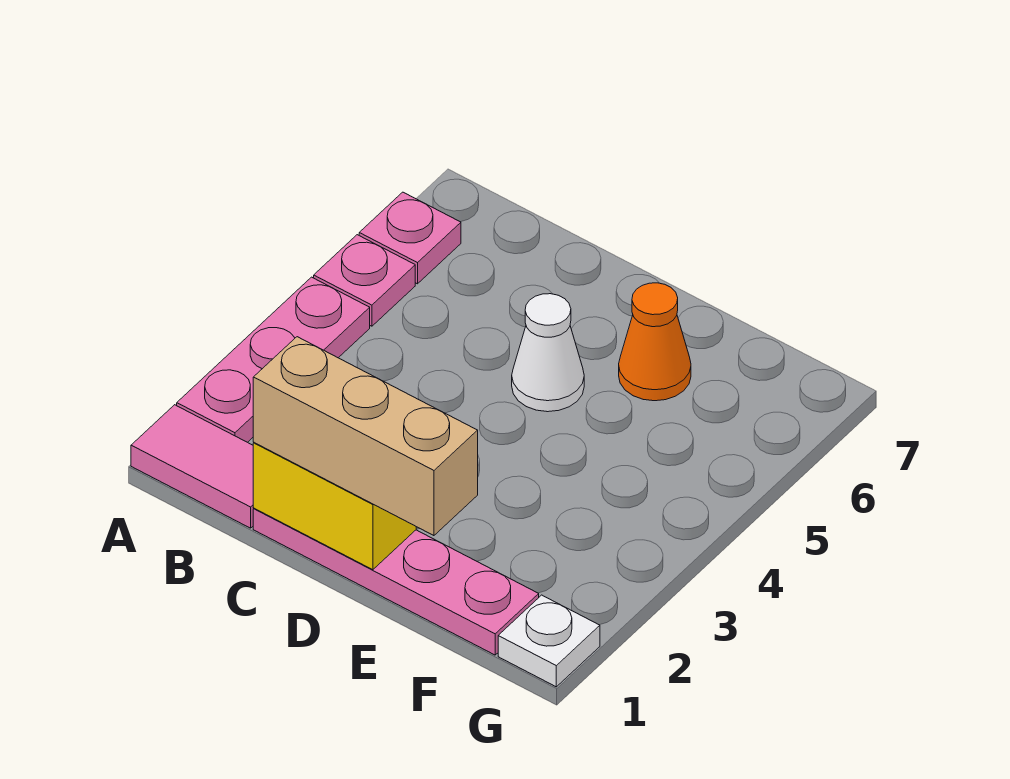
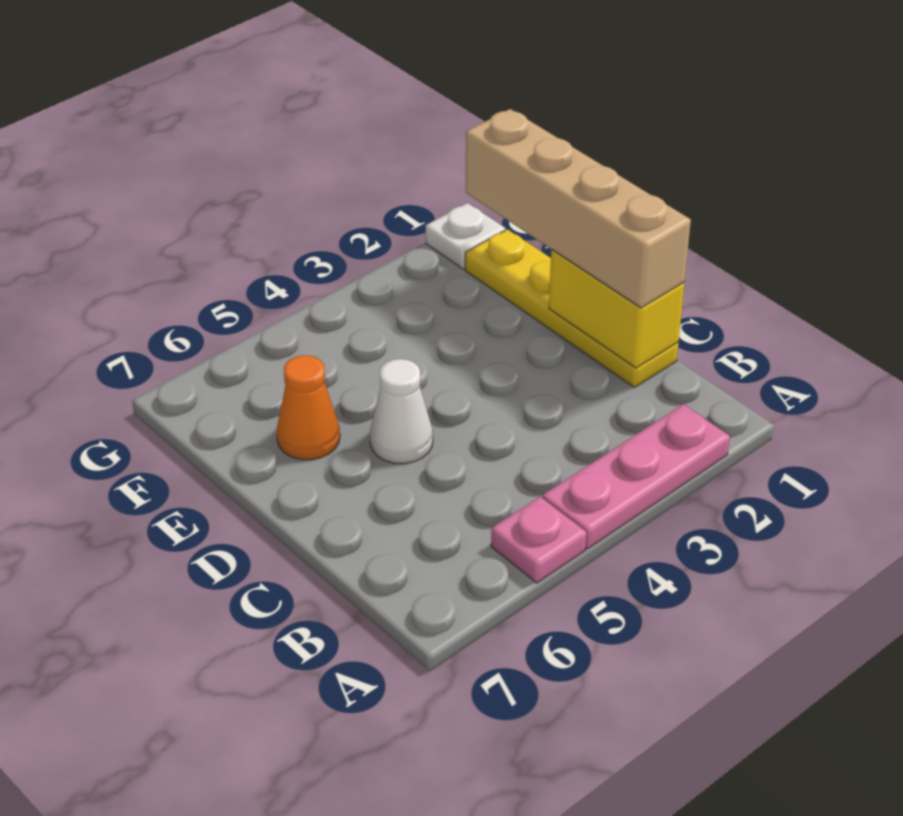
pink 1x2 tile [131,405,254,528] -> none
pink 1x1 plate [359,192,461,284] -> none
pink 1x4 plate [253,508,539,655] -> yellow 1x4 plate [465,229,678,387]
tan 1x3 brick [253,337,478,536] -> tan 1x4 brick [466,109,691,308]

